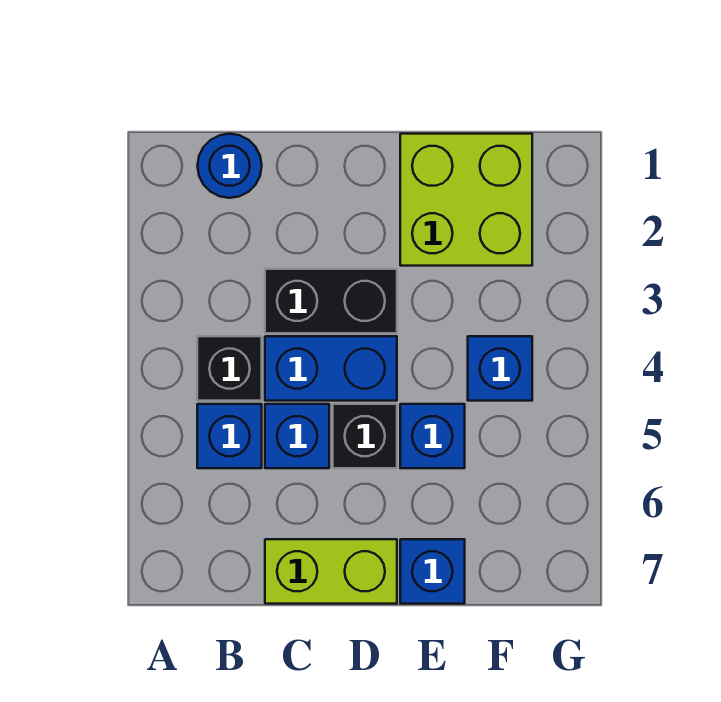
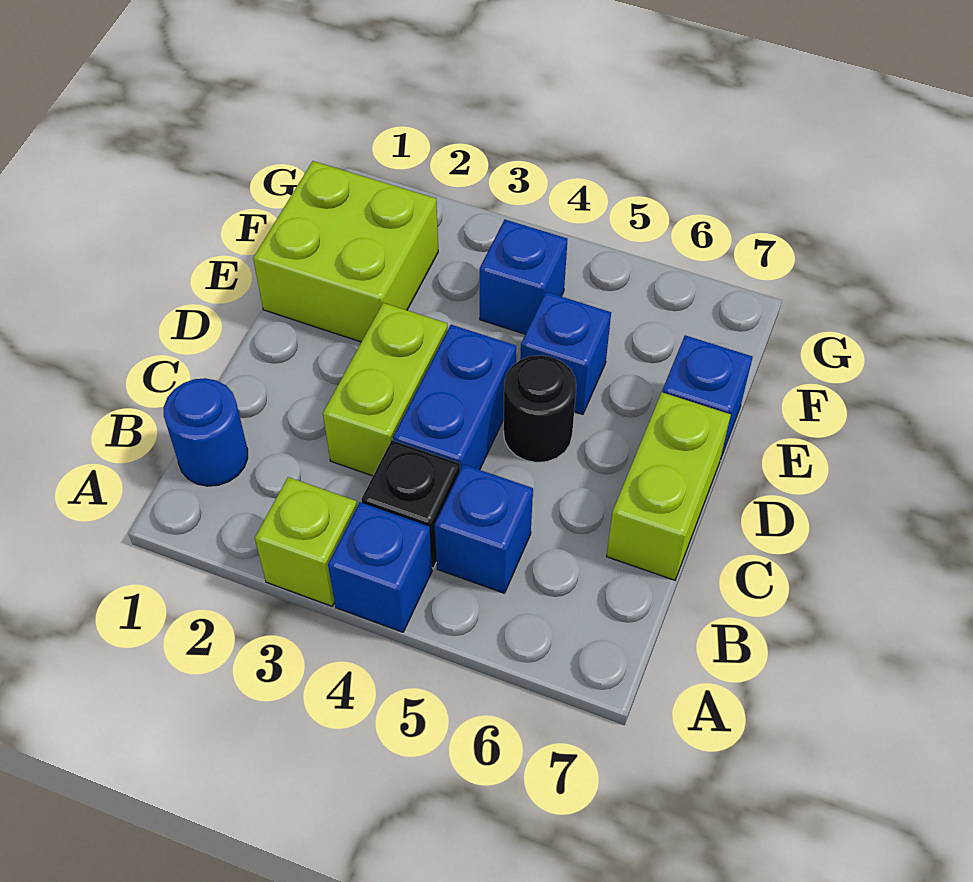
none -> lime 1x1 brick [255,477,357,606]
black 1x2 brick [265,269,397,333] -> lime 1x2 brick [323,303,448,476]
blue 1x1 brick [265,404,329,468] -> blue 1x1 brick moved to [328,502,432,632]
black 1x1 brick [333,404,397,468] -> black 1x1 round brick [504,355,576,463]

